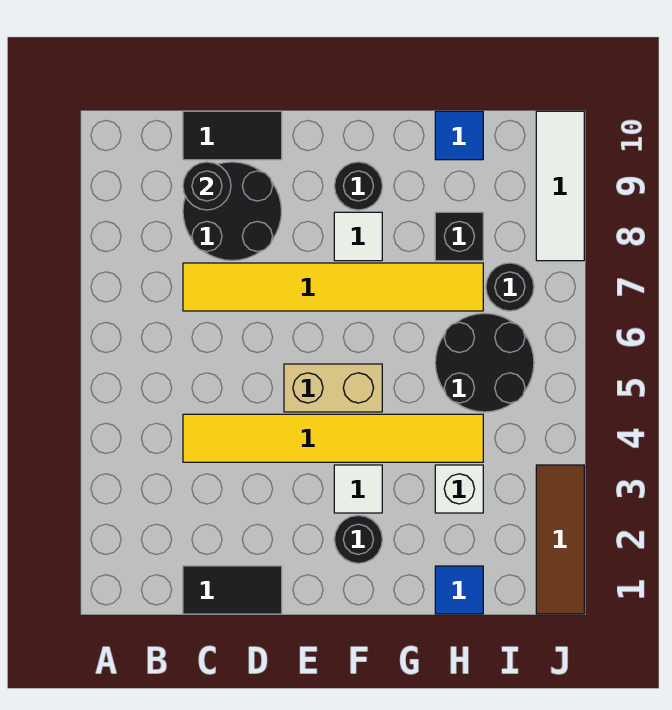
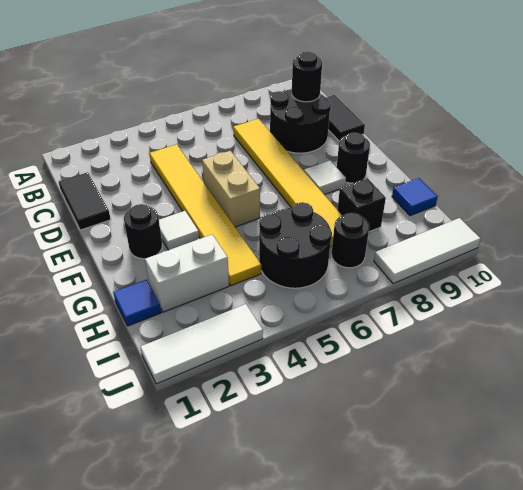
white 1x1 brick [435,465,483,513] -> white 1x2 brick [145,235,229,312]
brown 1x3 tile [536,465,584,614] -> white 1x3 tile [140,304,263,384]

